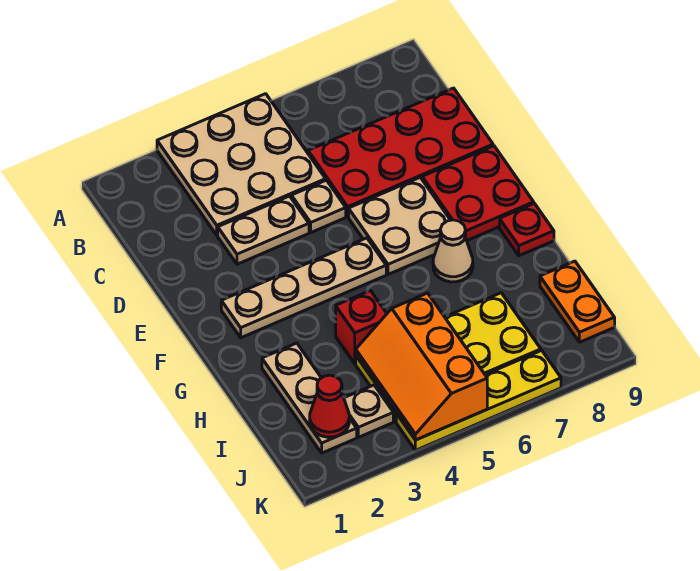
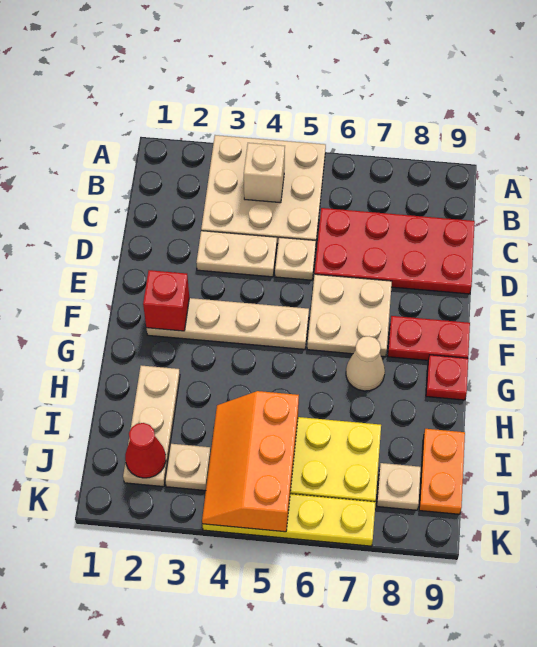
none -> tan 1x1 brick [244,143,285,203]
red 2x2 plate [422,146,534,240] -> red 1x2 plate [388,316,470,360]
red 1x1 brick [336,291,387,364] -> red 1x1 brick moved to [143,270,189,331]
none -> tan 1x1 plate [377,463,421,510]

